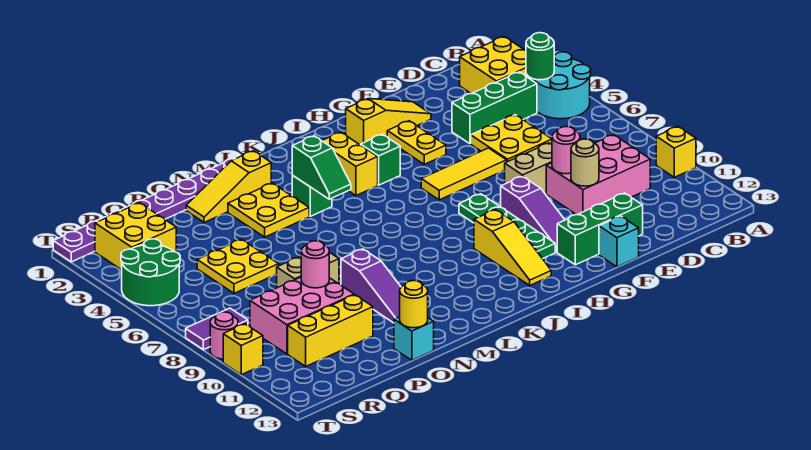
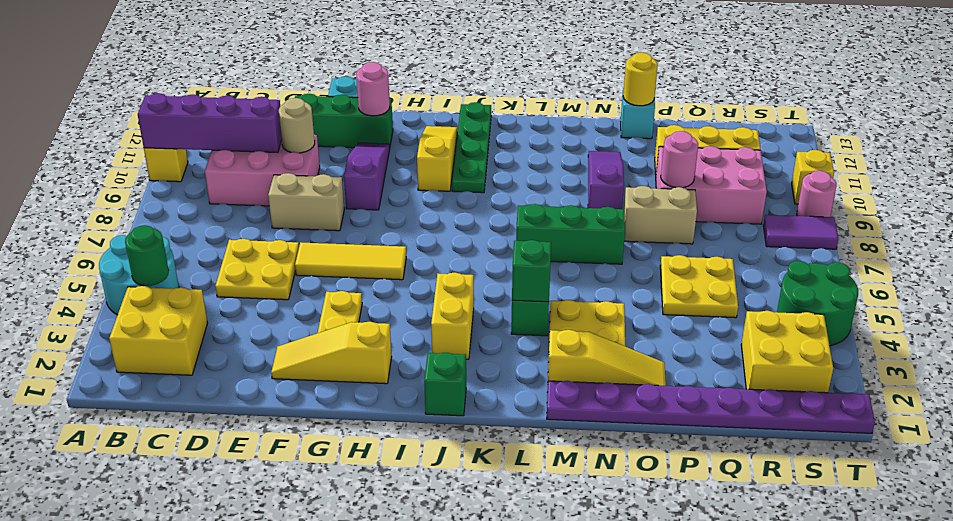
none -> purple 1x4 brick [138,93,282,152]
green 1x3 brick [452,72,537,144] -> green 1x3 brick moved to [516,204,625,264]
pink 1x1 round brick [552,127,580,174] -> pink 1x1 round brick moved to [356,62,390,116]
green 1x4 plate [459,194,555,259] -> green 1x4 plate moved to [452,102,491,193]
green 1x1 brick [361,134,400,185] -> green 1x1 brick moved to [424,353,466,416]

